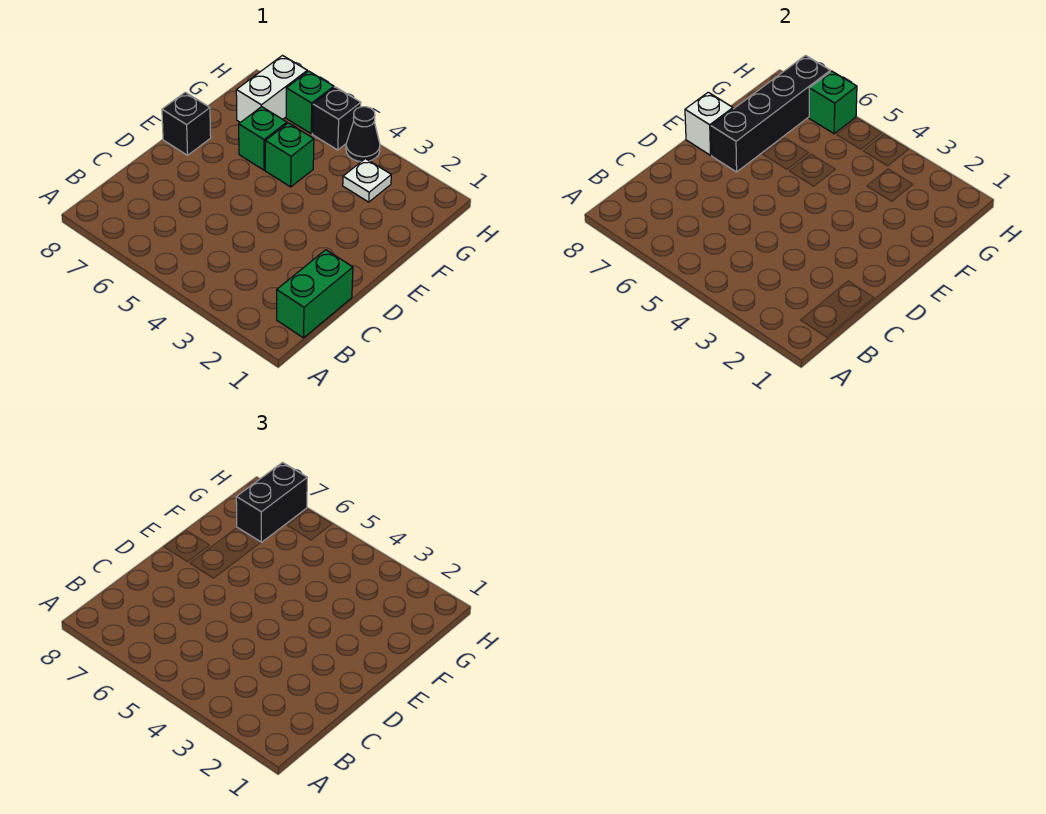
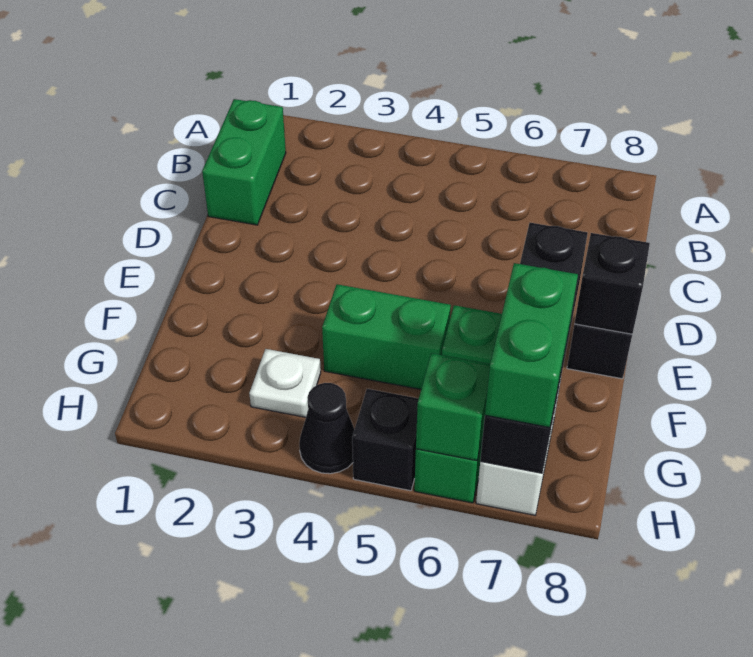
white 1x1 brick [685,92,733,155] -> black 1x1 brick [574,233,650,334]
green 1x1 brick [265,123,314,187] -> green 1x2 brick [322,284,451,389]
black 1x2 brick [236,463,307,542] -> green 1x2 brick [485,263,578,427]

